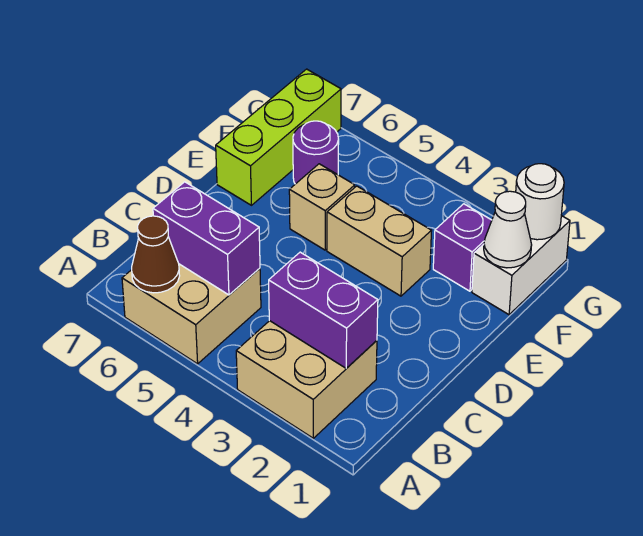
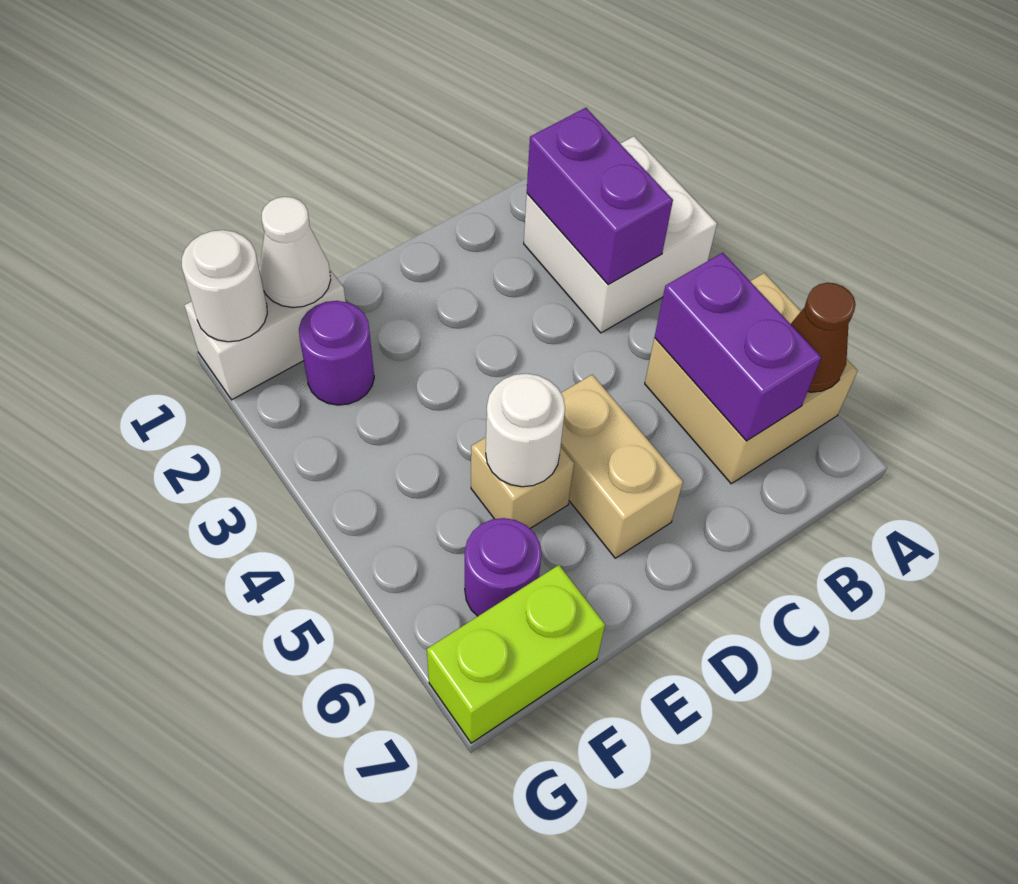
tan 2x2 brick [236,321,377,438] -> white 2x2 brick [524,136,717,333]
tan 1x2 brick [327,186,432,296] -> tan 1x2 brick moved to [561,374,683,558]
none -> white 1x1 round brick [486,374,565,487]
lime 1x3 brick [216,69,341,205] -> lime 1x2 brick [427,565,605,743]
purple 1x1 brick [433,204,492,291] -> purple 1x1 round brick [299,301,374,405]

